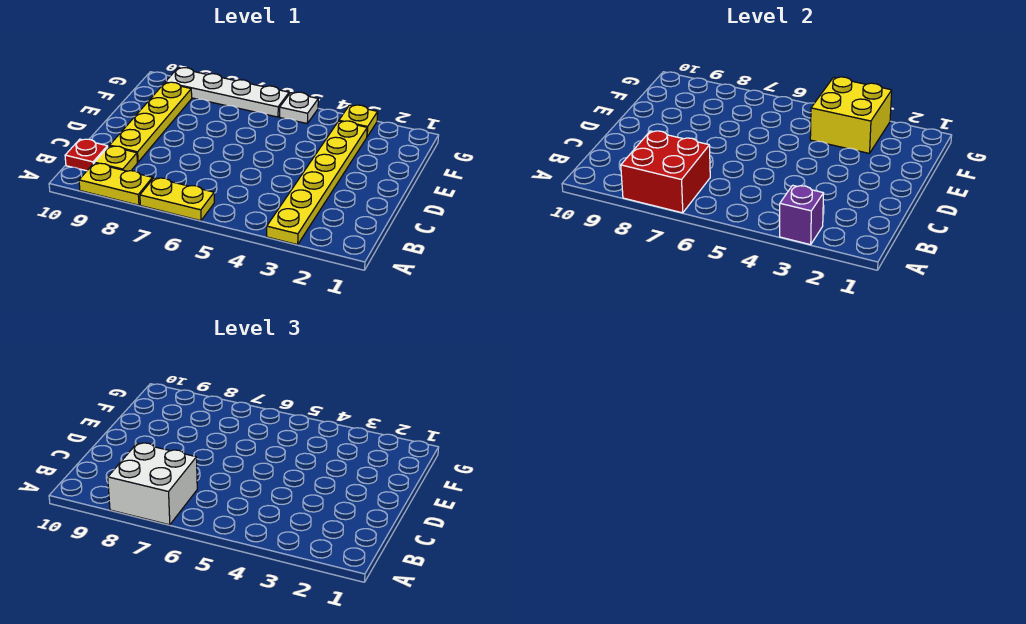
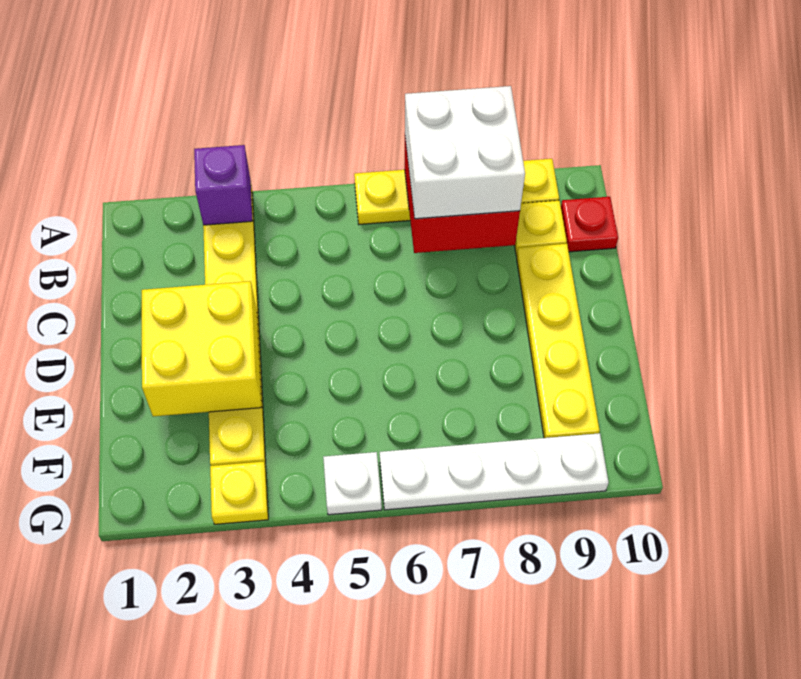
yellow 2x2 brick [810,77,892,153] -> yellow 2x2 brick moved to [142,281,261,416]

